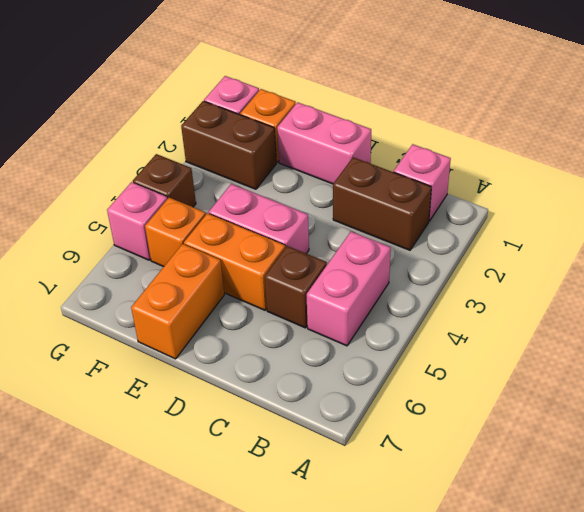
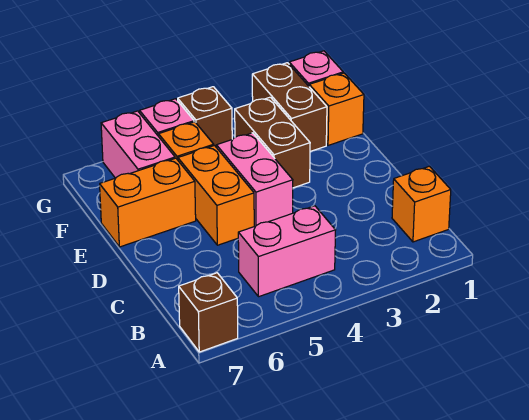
pink 1x1 brick [394,144,451,221] -> orange 1x1 brick [392,166,451,242]
brown 1x2 brick [333,157,431,250] -> brown 1x2 brick moved to [235,97,310,188]
brown 1x1 brick [265,246,327,328] -> brown 1x1 brick moved to [179,273,238,352]
pink 1x2 brick [277,102,371,184] -> pink 1x2 brick moved to [101,111,175,178]

